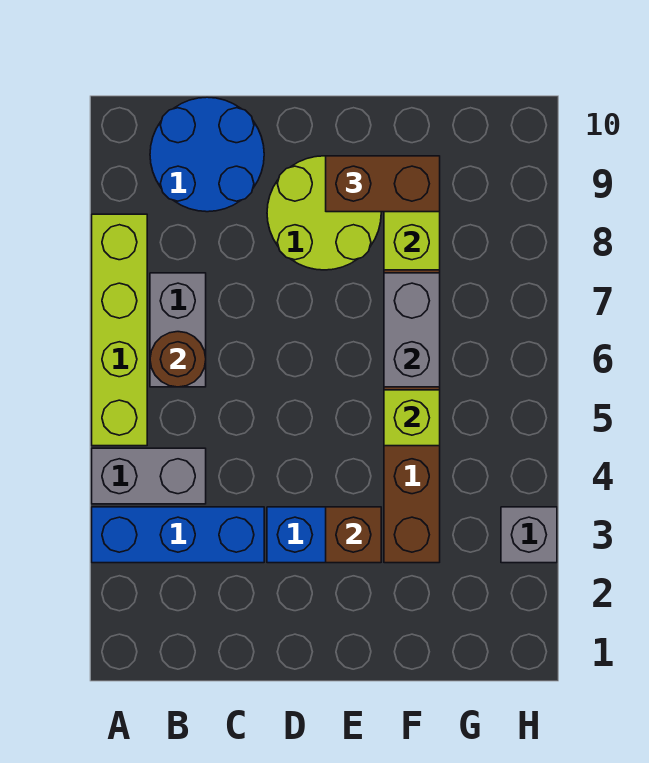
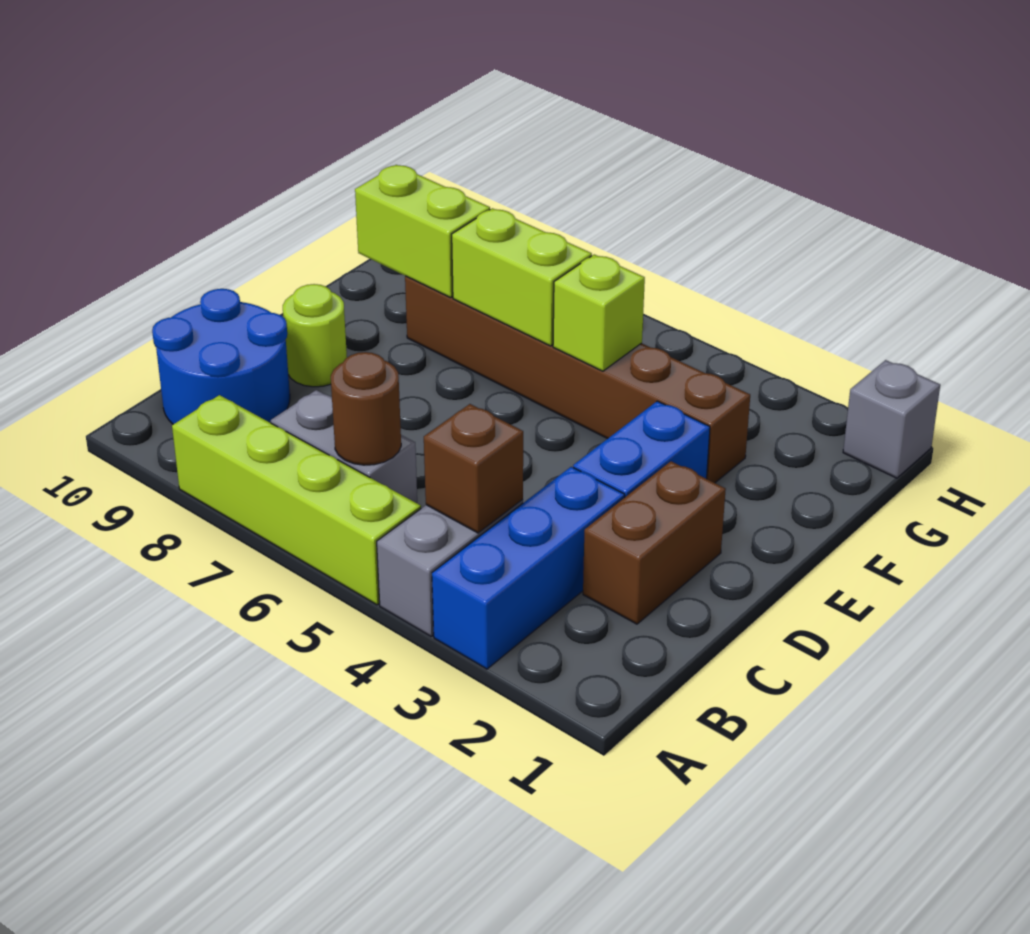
lime 2x2 round brick [267,156,381,270] -> lime 1x1 round brick [283,284,347,387]
brown 1x1 brick [326,507,381,563] -> brown 1x1 brick moved to [424,404,523,533]
brown 1x2 brick [326,156,440,212] -> brown 1x2 brick moved to [583,461,726,624]
grey 1x2 brick [384,273,440,387] -> lime 1x2 brick [452,208,592,346]
grey 1x1 brick [501,507,557,563] -> grey 1x1 brick moved to [843,360,940,478]

